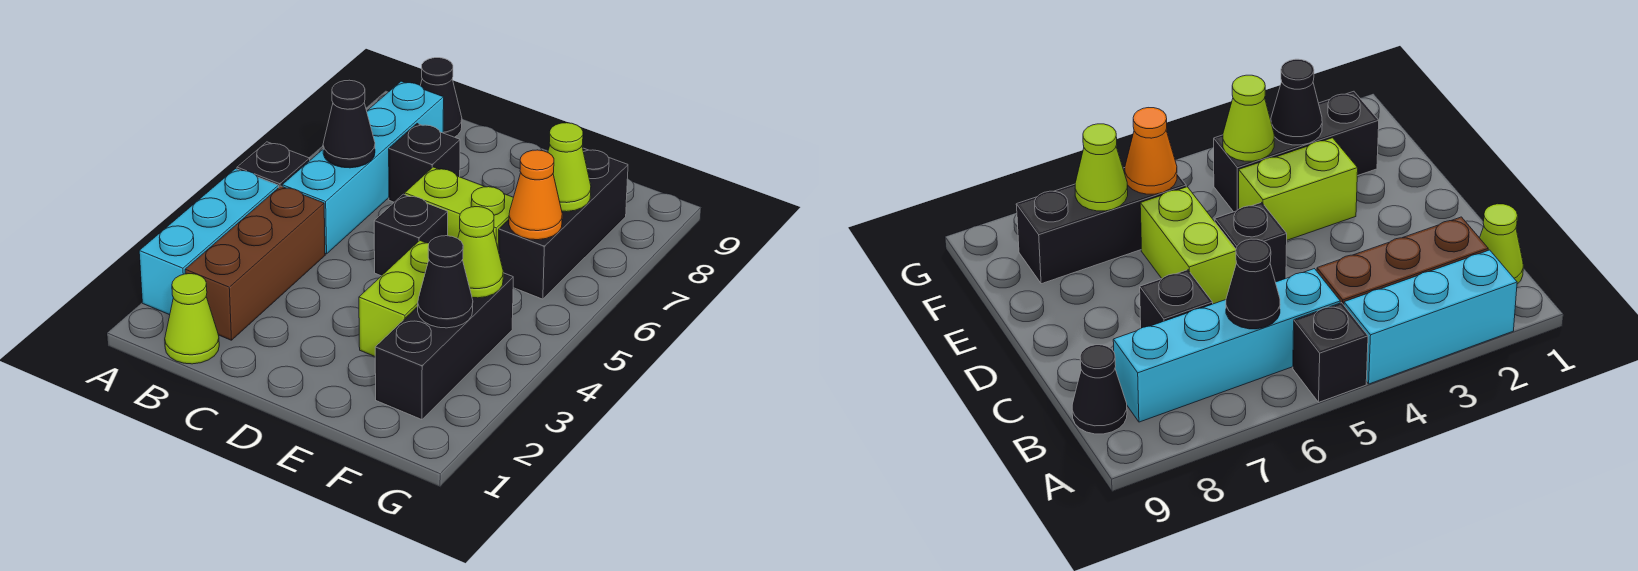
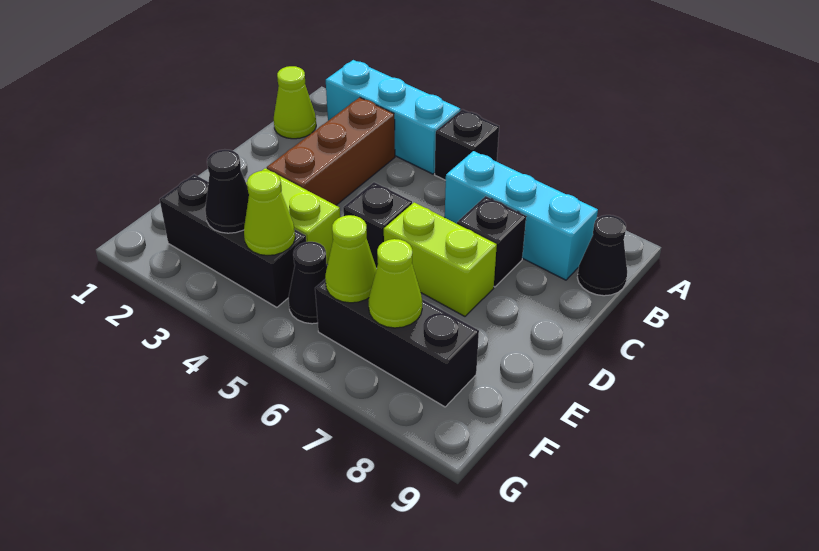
brown 1x3 brick [185,186,325,340] -> brown 1x3 brick turned to [267,97,395,205]
cyan 1x4 brick [282,81,444,254] -> cyan 1x3 brick [445,151,598,280]
black 1x1 cone [323,80,375,168] -> black 1x1 cone moved to [288,242,327,324]
lime 1x2 brick [405,167,513,247] -> lime 1x2 brick turned to [384,202,497,316]
orange 1x1 cone [509,150,562,240] -> lime 1x1 cone [325,215,377,303]

